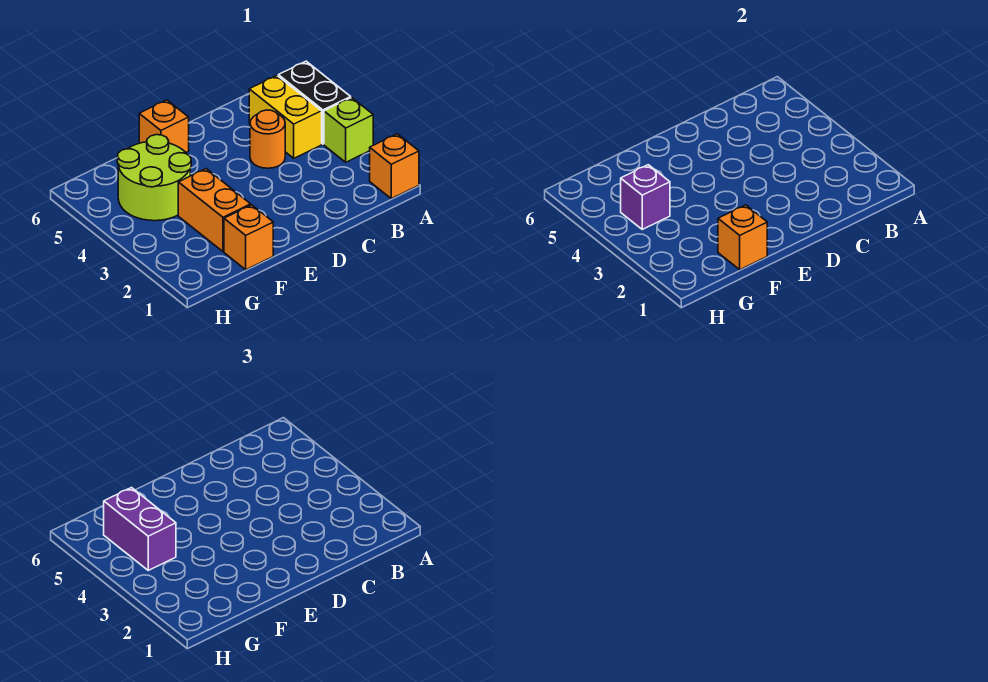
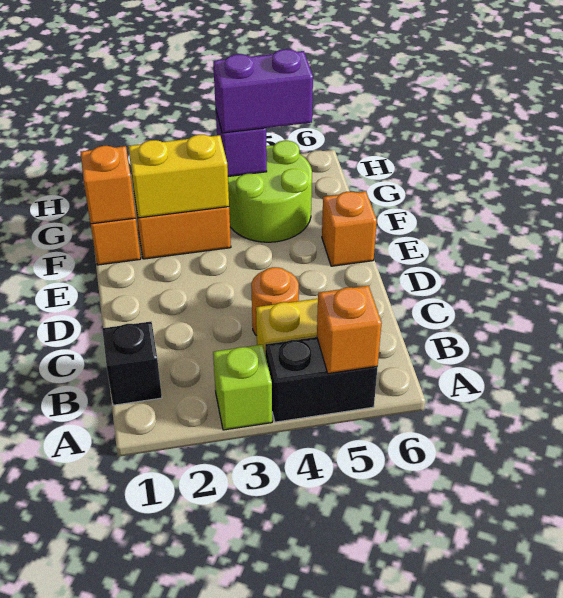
orange 1x1 brick [370,134,419,199] -> orange 1x1 brick moved to [317,286,382,374]
none -> black 1x1 brick [102,322,162,405]
none -> yellow 1x2 brick [128,135,229,218]

